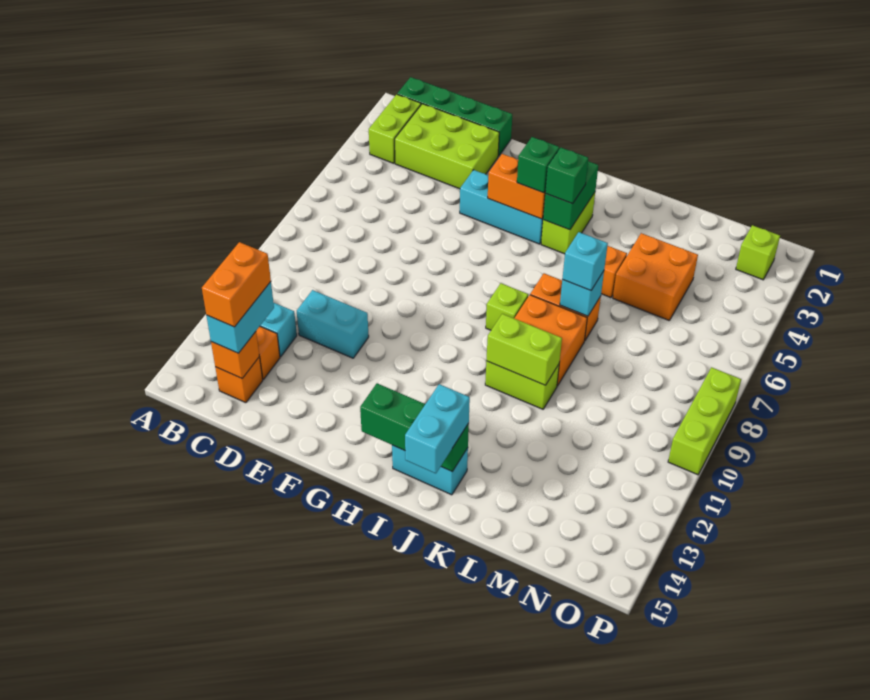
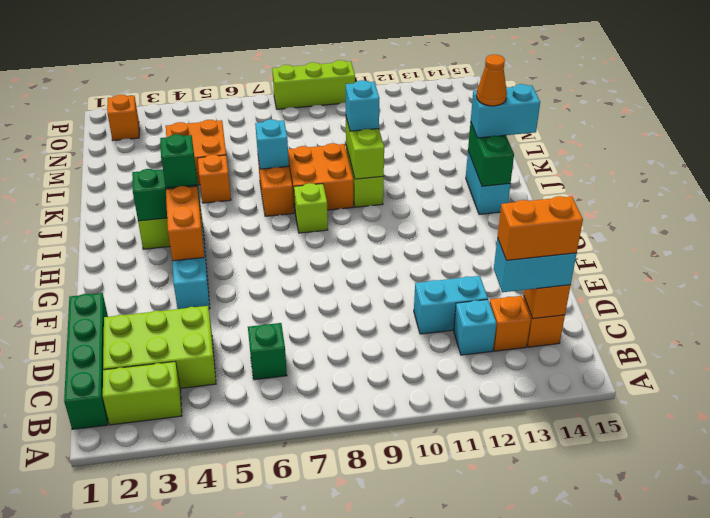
lime 2x3 brick [395,104,499,189] -> lime 2x3 brick turned to [103,306,216,388]
cyan 1x2 brick [297,290,369,358] -> cyan 1x2 brick turned to [414,276,488,334]
green 1x1 brick [517,137,559,193] -> green 1x1 brick moved to [248,323,287,380]
green 1x3 brick [360,383,469,471] -> green 1x2 brick [468,122,514,186]
none -> orange 1x1 cone [476,55,507,106]
cyan 1x1 brick [562,232,608,291] -> cyan 1x1 brick moved to [345,80,380,131]
lime 1x1 brick [736,225,780,280] -> orange 1x1 brick [107,95,139,140]

